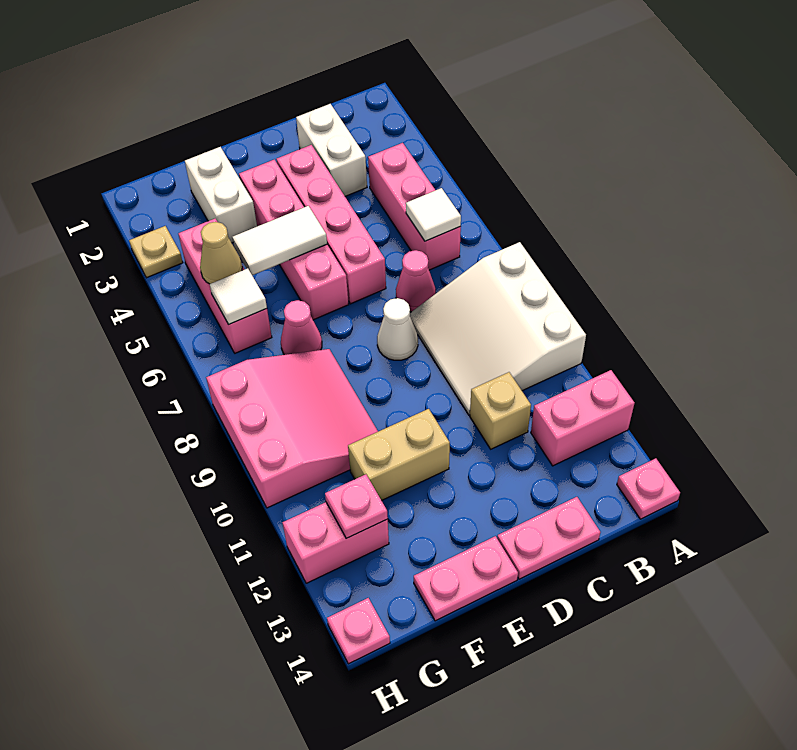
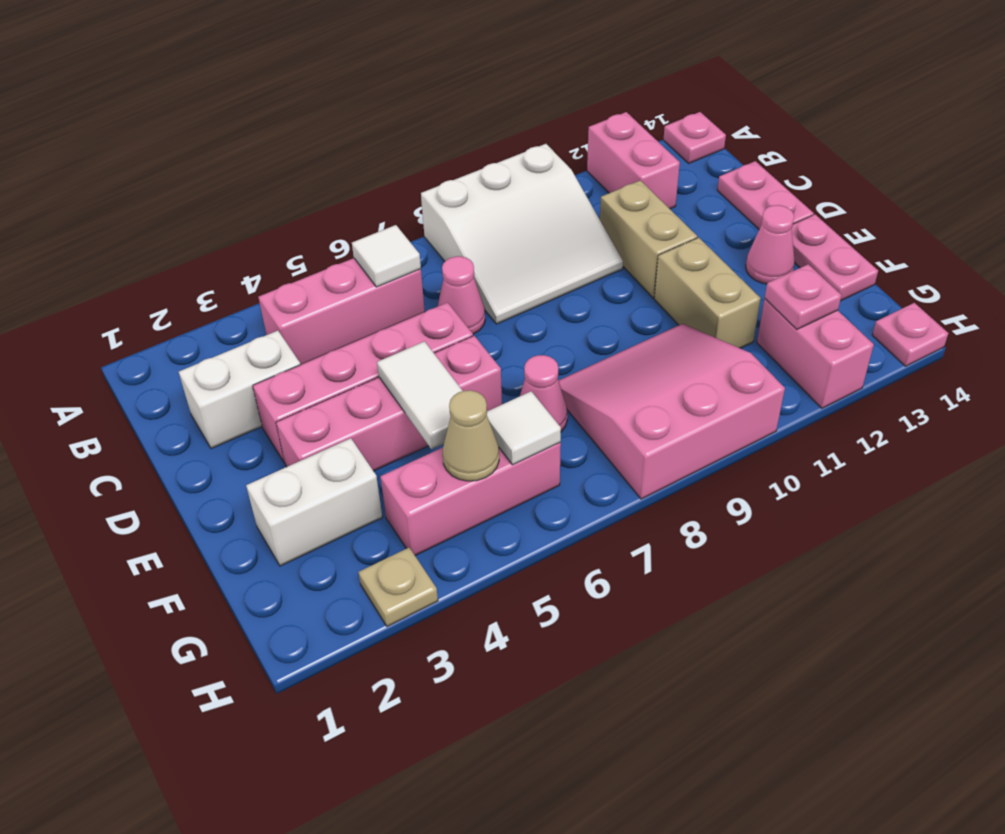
tan 1x1 brick [470,372,531,449] -> tan 1x2 brick [600,180,697,298]
white 1x1 cone [377,298,418,360] -> none
none -> pink 1x1 cone [746,205,795,284]

